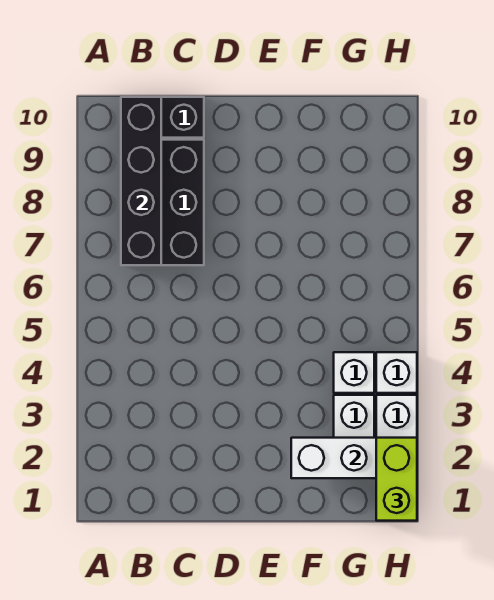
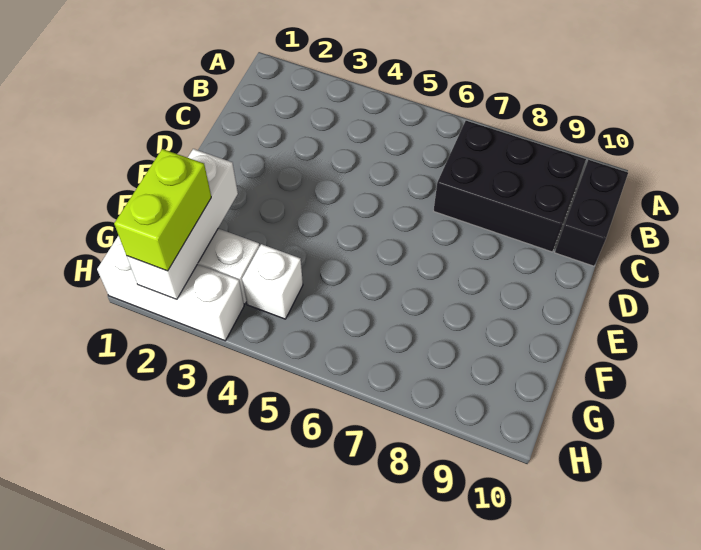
black 1x4 brick [121,97,161,265] -> none
lime 1x2 brick [376,438,417,521] -> lime 1x2 brick turned to [114,149,211,271]
white 1x1 brick [376,352,417,393] -> none

